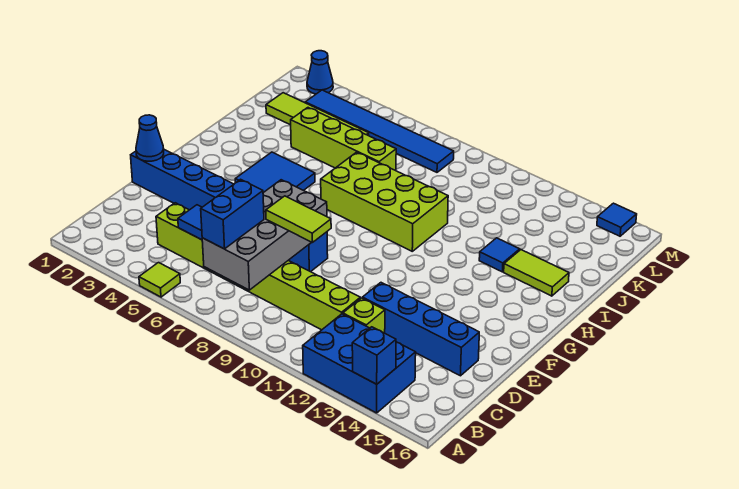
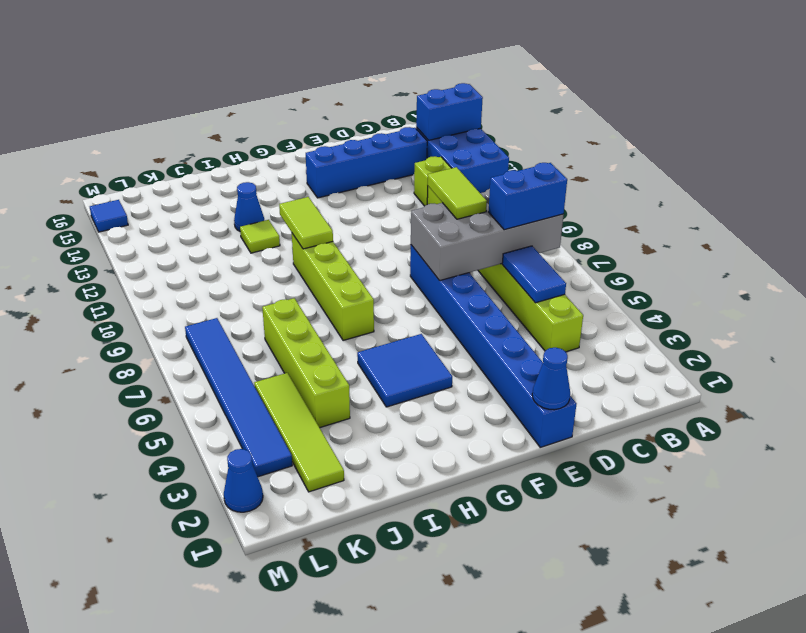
lime 1x1 tile [139,263,180,297] -> lime 1x1 tile moved to [240,220,280,253]
blue 1x1 brick [352,327,396,384] -> blue 1x2 brick [416,83,483,140]
blue 1x4 brick [362,283,479,376] -> blue 1x4 brick turned to [306,127,427,198]
lime 2x4 brick [321,152,448,251] -> lime 1x4 brick [292,234,374,341]
blue 1x1 tile [479,238,520,272] -> blue 1x1 cone [234,182,264,231]
lime 1x2 tile [504,250,569,296] -> lime 1x2 tile moved to [279,197,333,249]

